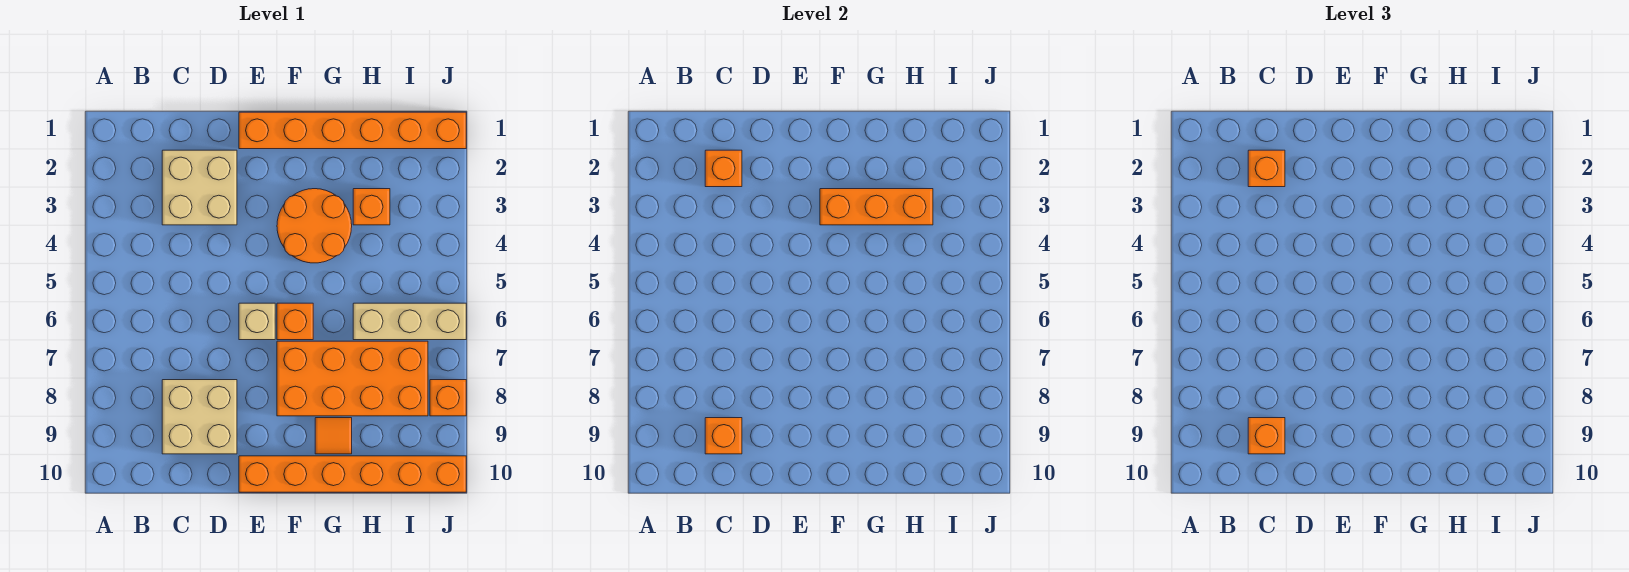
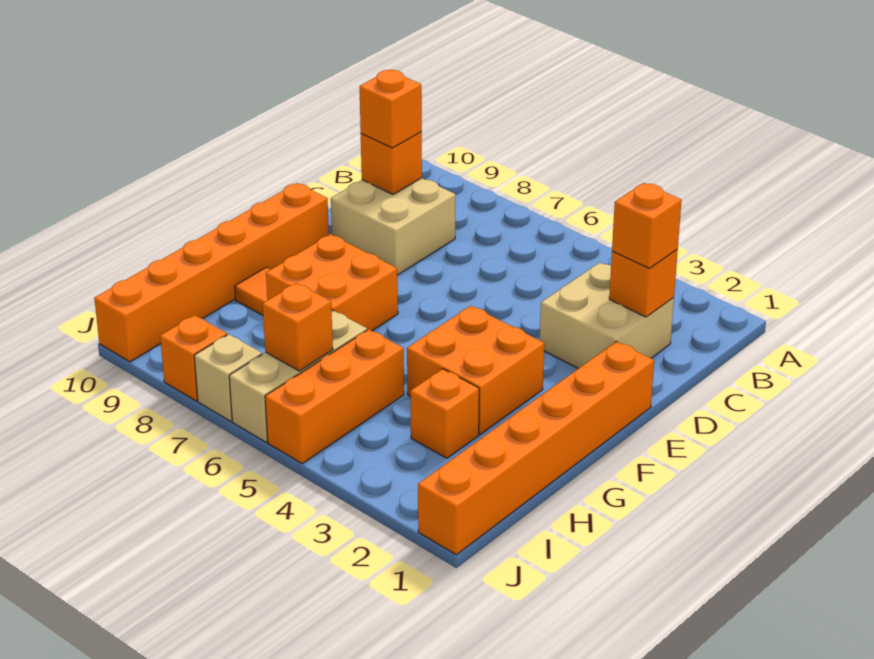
tan 1x1 brick [239,303,275,340] -> tan 1x1 brick moved to [194,334,262,421]
orange 2x2 round brick [277,189,352,263] -> orange 2x2 brick [407,306,544,434]
orange 1x3 brick [820,189,933,225] -> orange 1x3 brick moved to [265,329,404,463]
orange 1x1 brick [277,303,313,340] -> orange 1x1 brick moved to [263,283,333,371]
orange 2x4 brick [277,341,428,416] -> orange 2x2 brick [266,234,398,331]

